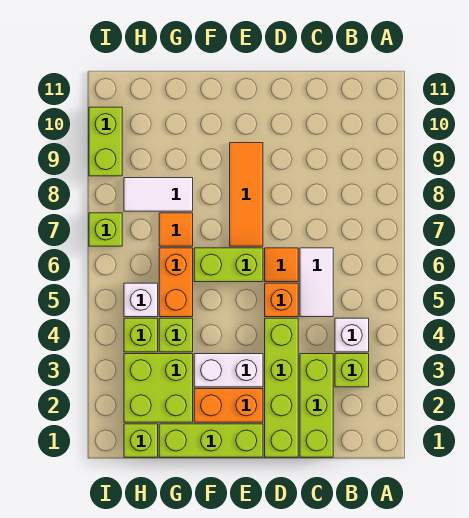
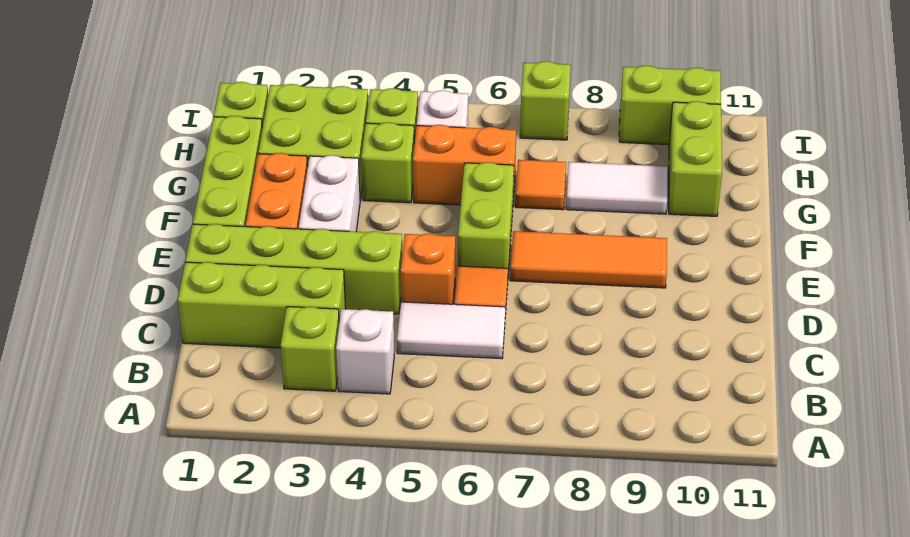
white 1x2 tile [124,178,193,211] -> white 1x2 tile turned to [566,162,668,214]
none -> lime 1x2 brick [669,101,722,216]

